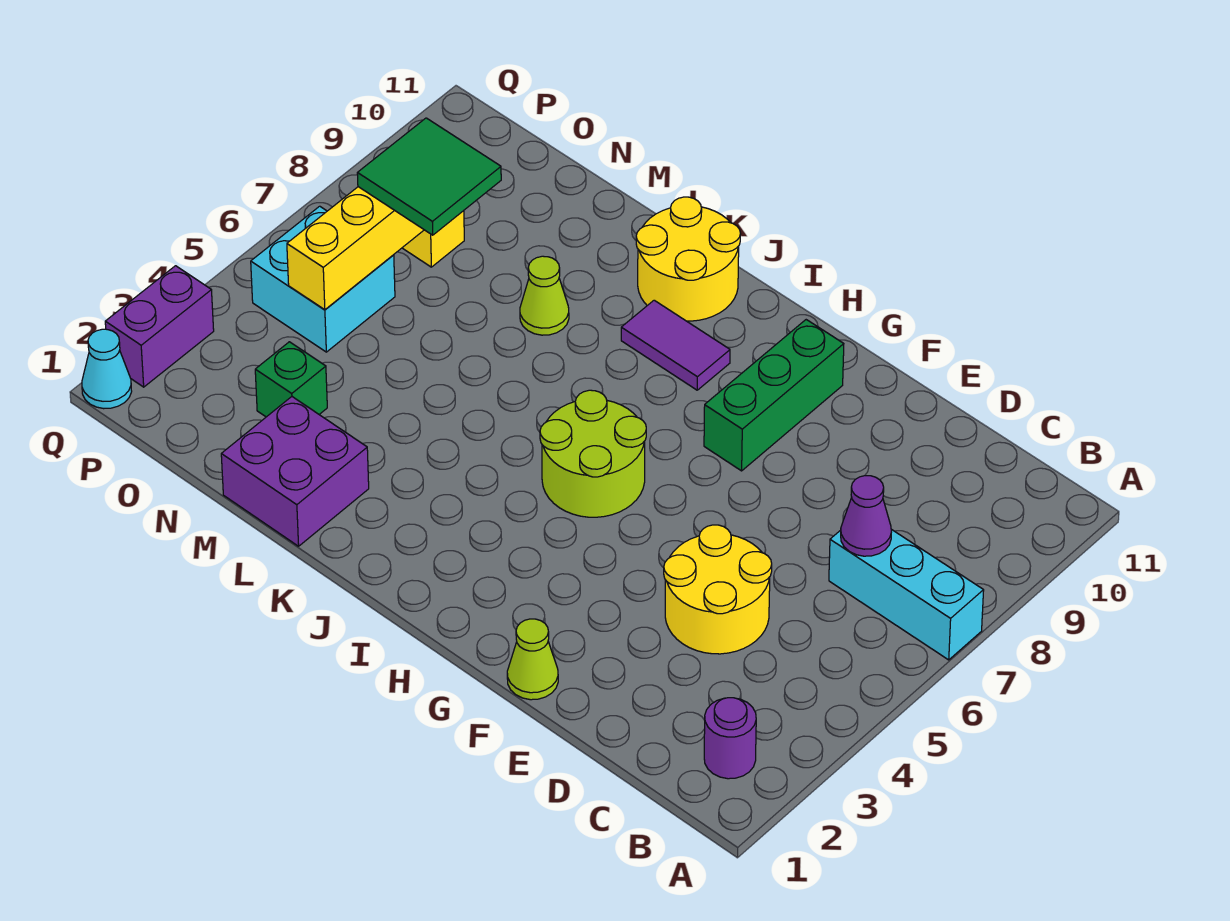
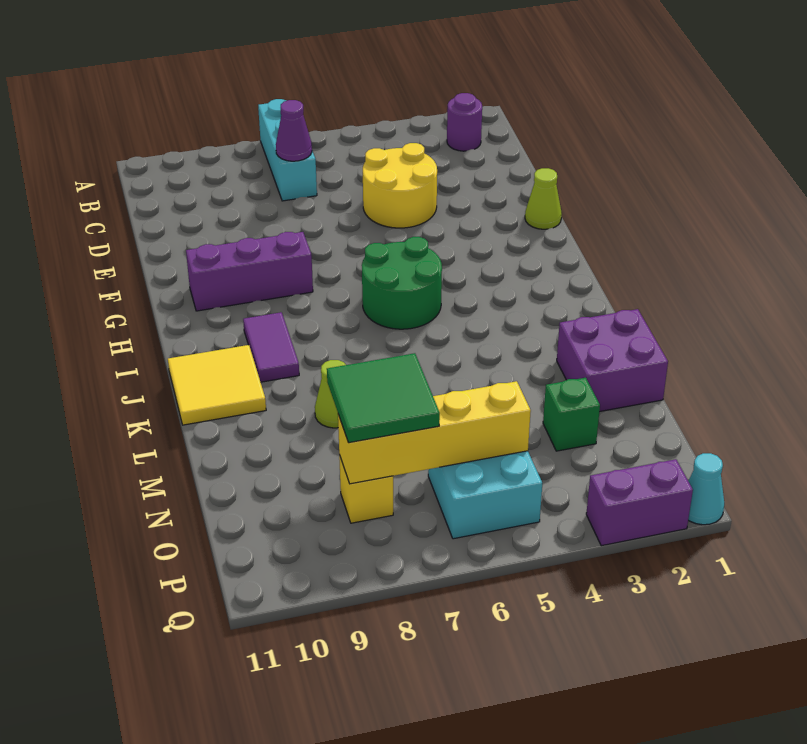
green 1x3 brick [704,320,844,471] -> purple 1x3 brick [186,232,313,311]
lime 2x2 round brick [540,390,646,517] -> green 2x2 round brick [362,237,442,329]
yellow 2x2 round brick [636,197,741,321] -> yellow 2x2 tile [168,345,266,425]

